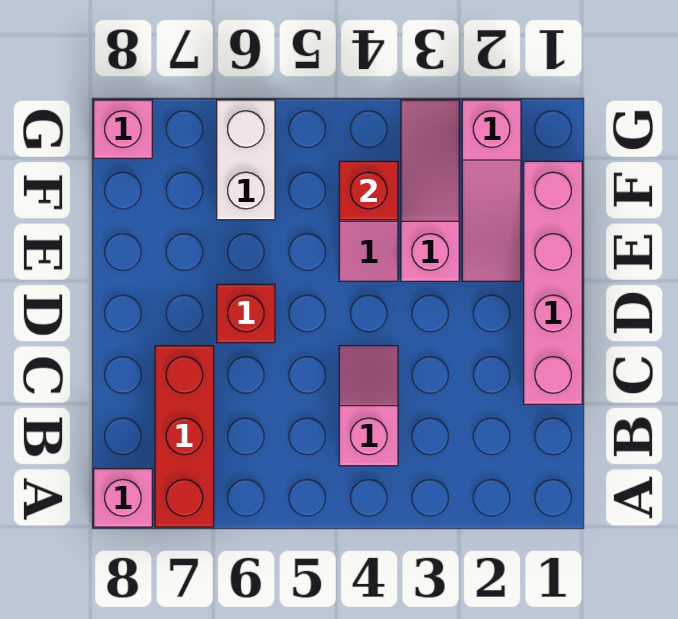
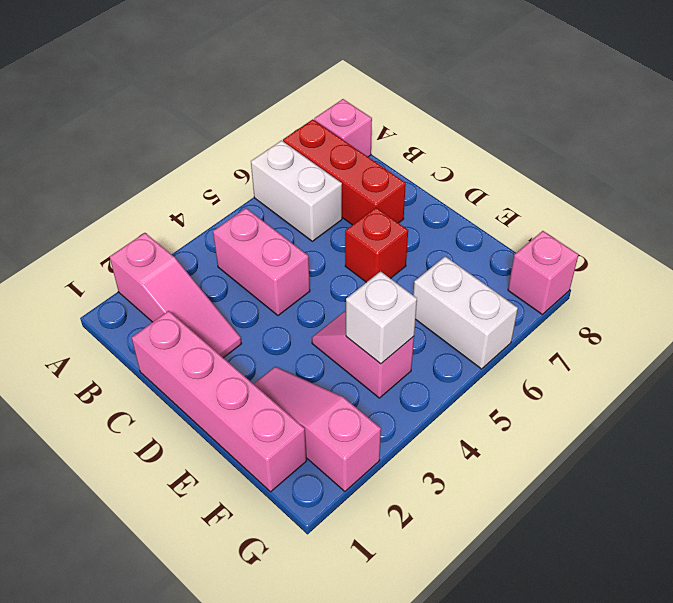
none -> white 1x2 brick [251,141,342,241]
pink 1x2 slope [339,346,398,466] -> pink 1x2 brick [213,208,310,316]
pink 1x3 slope [401,100,459,281] -> pink 1x3 slope moved to [110,233,242,358]
red 1x1 brick [339,161,398,220] -> white 1x1 brick [346,271,417,364]

